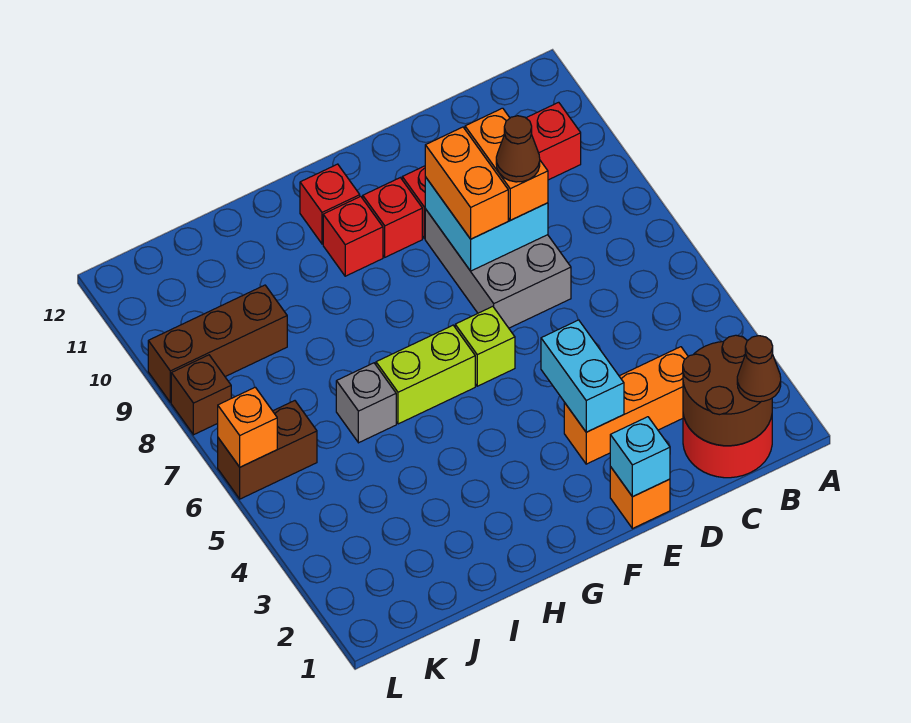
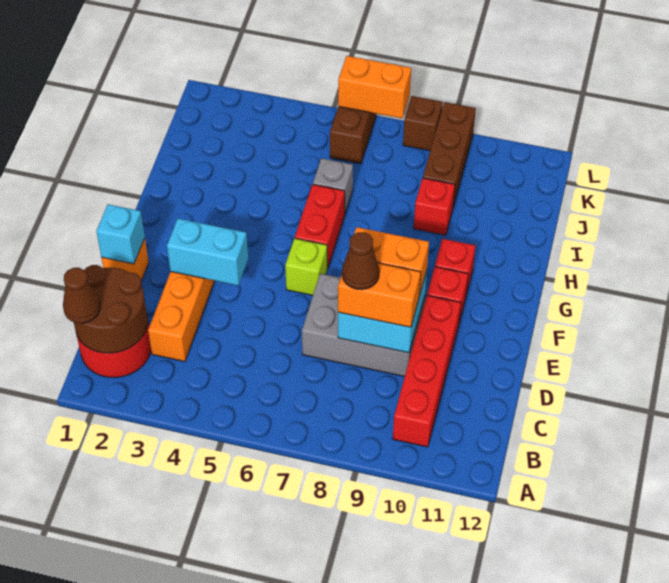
lime 1x2 brick [376,325,475,424] -> red 1x2 brick [295,184,345,269]
red 1x1 brick [300,164,360,244] -> red 1x1 brick moved to [414,178,455,235]
orange 1x1 brick [218,387,277,467] -> orange 1x2 brick [338,56,411,119]

